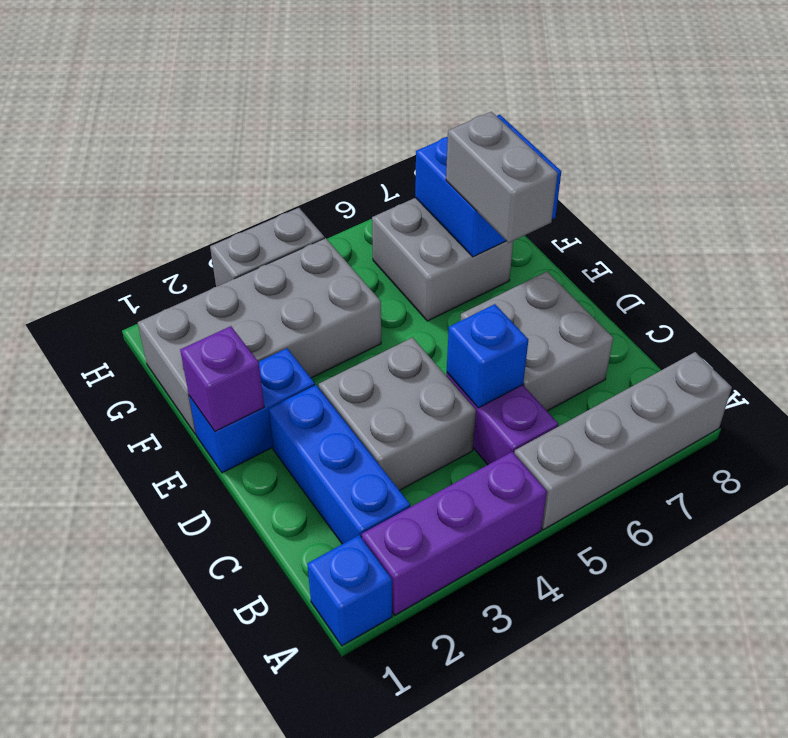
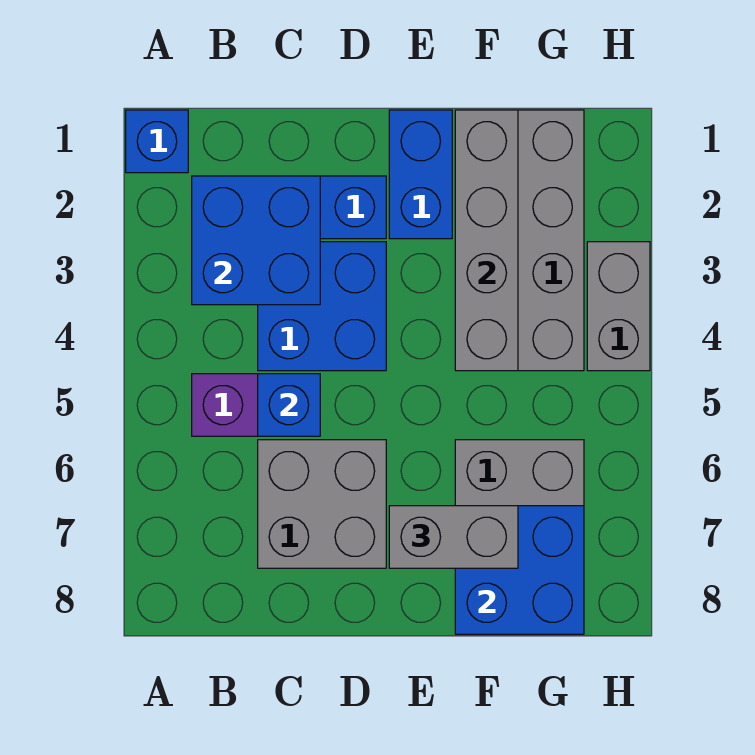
purple 1x3 brick [362,452,547,615] -> none
grey 1x4 brick [514,352,732,530] -> grey 1x4 brick moved to [455,110,518,371]
none -> blue 2x2 brick [192,176,320,305]
grey 2x2 brick [319,338,476,490] -> blue 2x2 brick [258,242,386,371]
purple 1x1 brick [180,326,264,432] -> none

